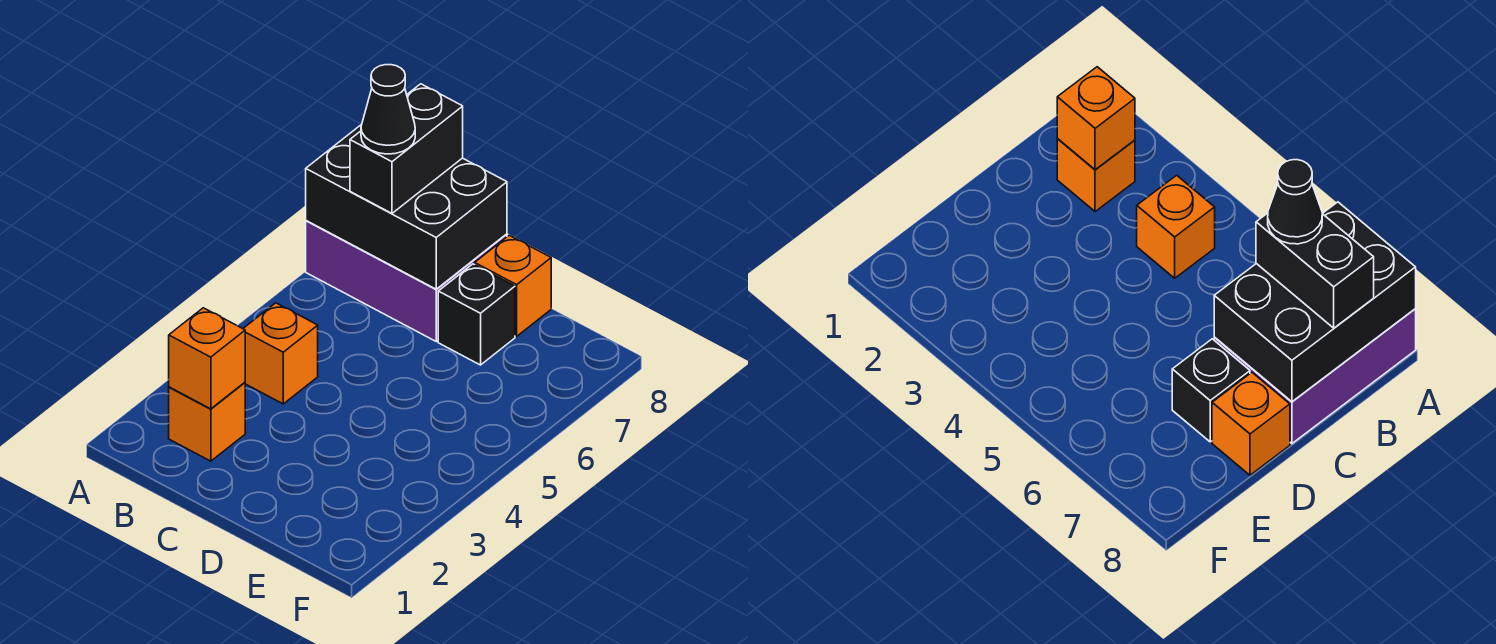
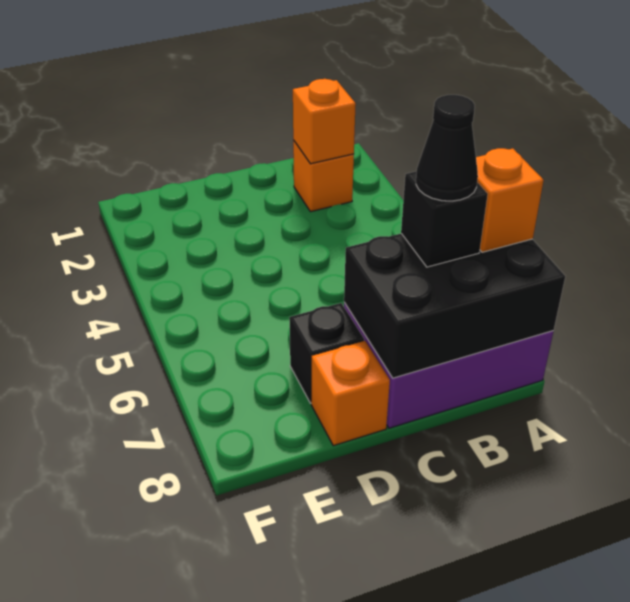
orange 1x1 brick [243,303,318,404] -> orange 1x1 brick moved to [476,148,544,252]
black 1x2 brick [350,84,463,213] -> black 1x1 brick [401,171,488,267]

